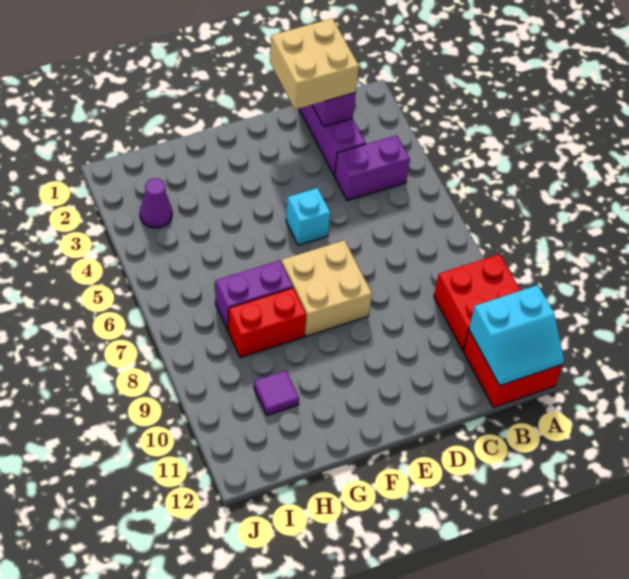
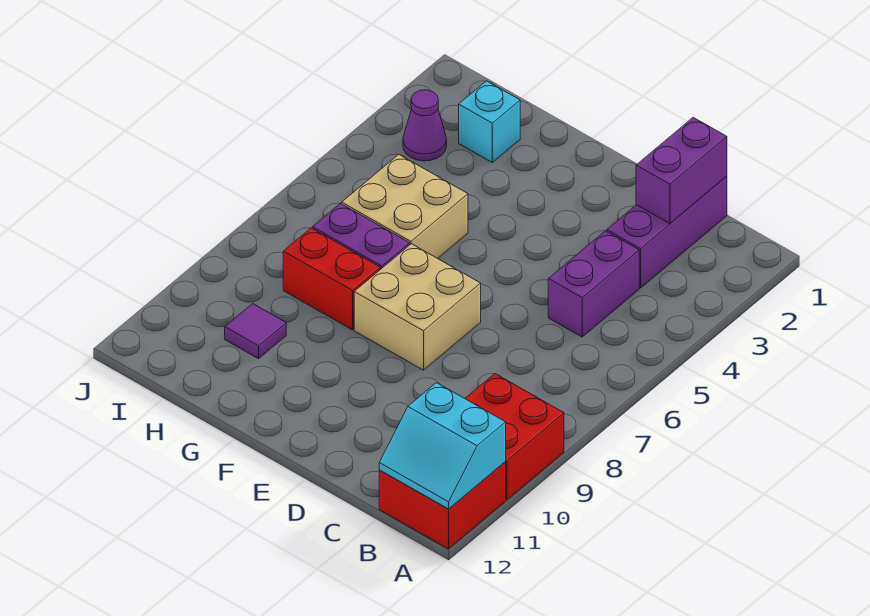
purple 1x2 brick [335,135,410,201] -> purple 1x2 brick turned to [548,231,639,337]
tan 2x2 brick [270,18,359,110] -> tan 2x2 brick moved to [342,155,468,259]
cyan 1x1 brick [286,188,330,245] -> cyan 1x1 brick moved to [459,81,520,162]

